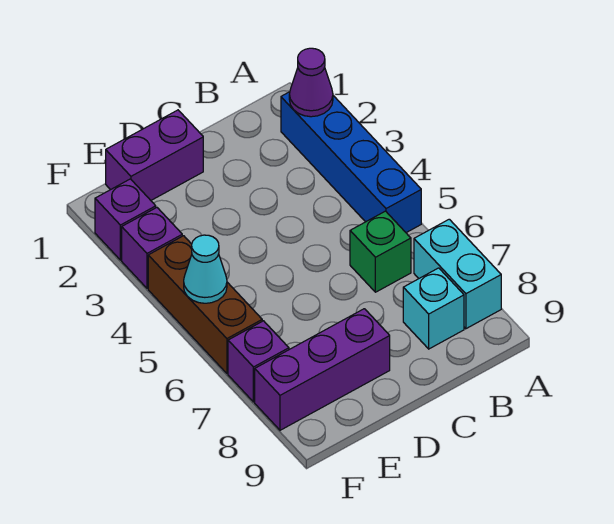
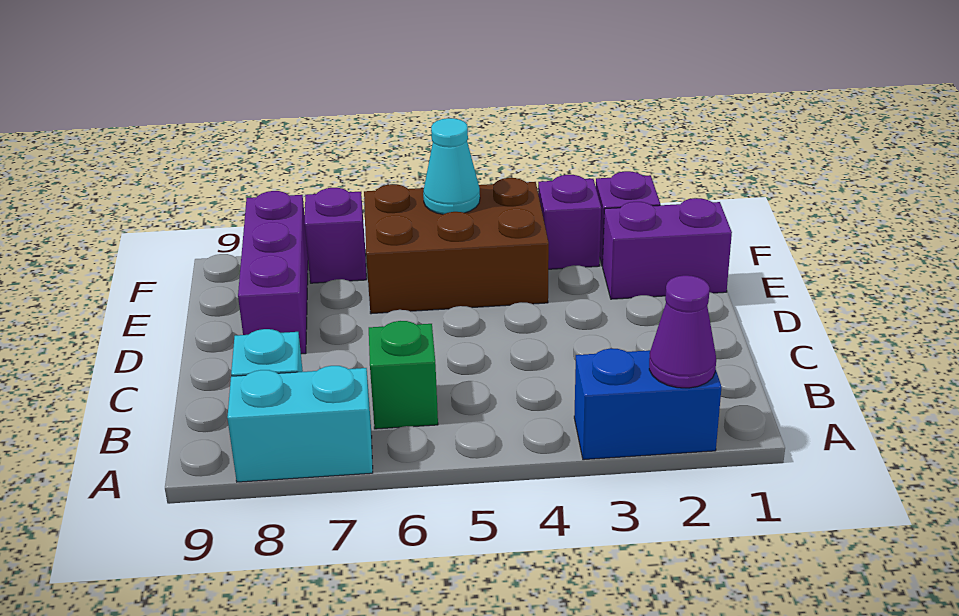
blue 1x4 brick [281,92,421,233] -> blue 1x2 brick [574,348,722,460]
purple 1x2 brick [106,110,203,200] -> purple 1x2 brick turned to [603,198,732,299]
brown 1x3 brick [148,236,262,373] -> brown 2x3 brick [364,178,549,314]

